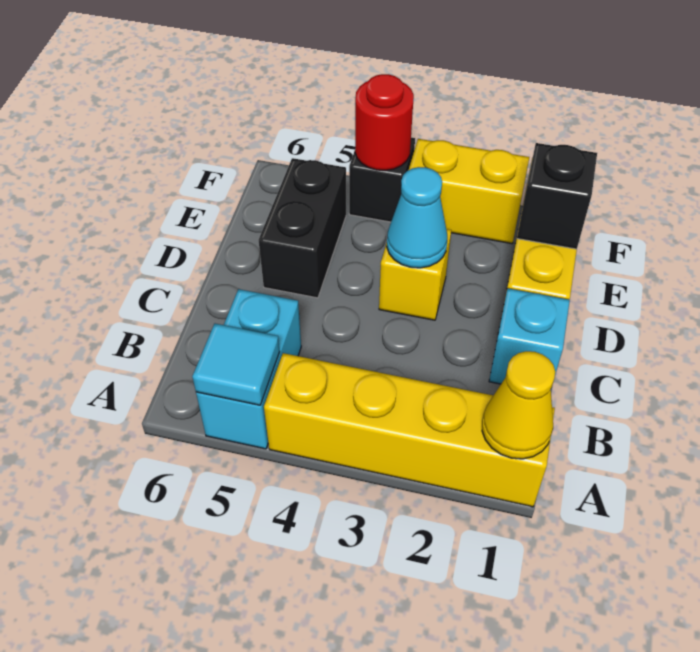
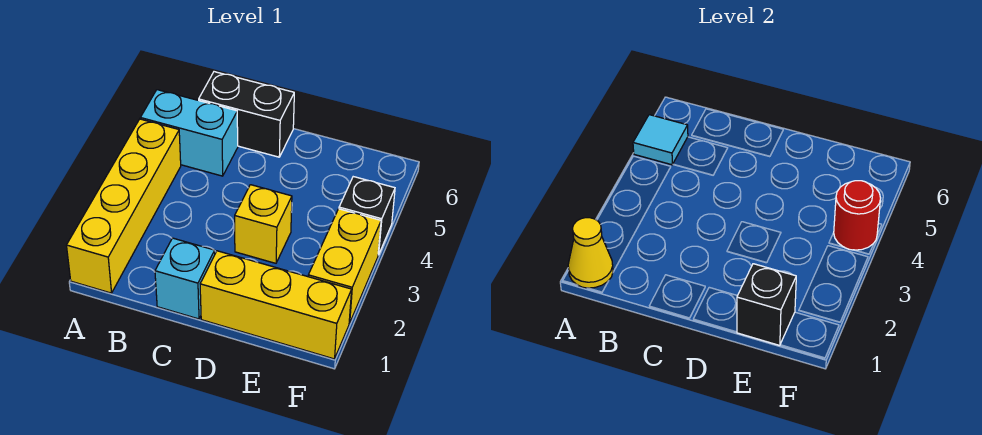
cyan 1x1 cone [387,167,447,268] -> none
black 1x2 brick [259,158,346,298] -> black 1x2 brick moved to [199,72,294,157]

